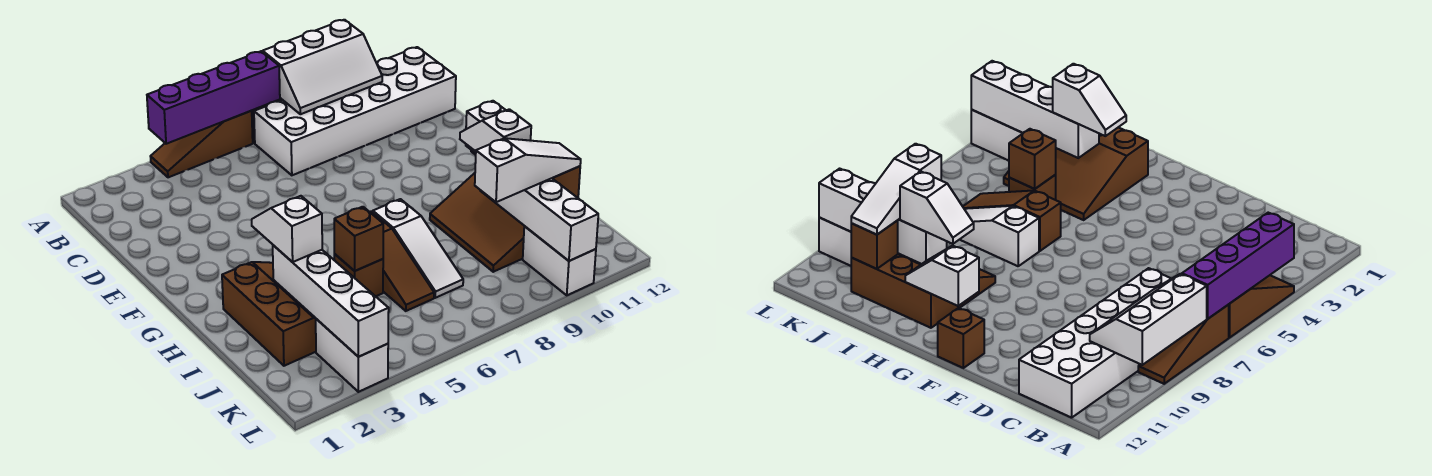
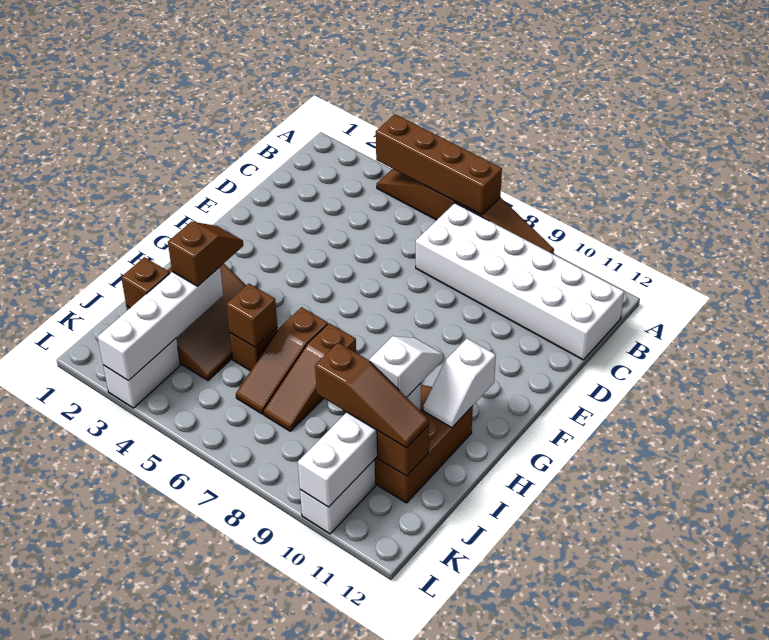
purple 1x4 brick [147,51,280,144] -> brown 1x4 brick [376,114,502,215]
white 2x3 slope [263,20,382,114] -> none
brown 1x1 brick [938,308,984,368] -> brown 1x1 brick moved to [121,257,170,308]
white 1x2 slope [252,196,322,262] -> brown 1x2 slope [168,221,243,286]
white 1x3 slope [373,199,463,298] -> brown 1x3 slope [263,323,356,431]
white 1x3 slope [475,138,581,202] -> brown 1x3 slope [315,343,429,448]

